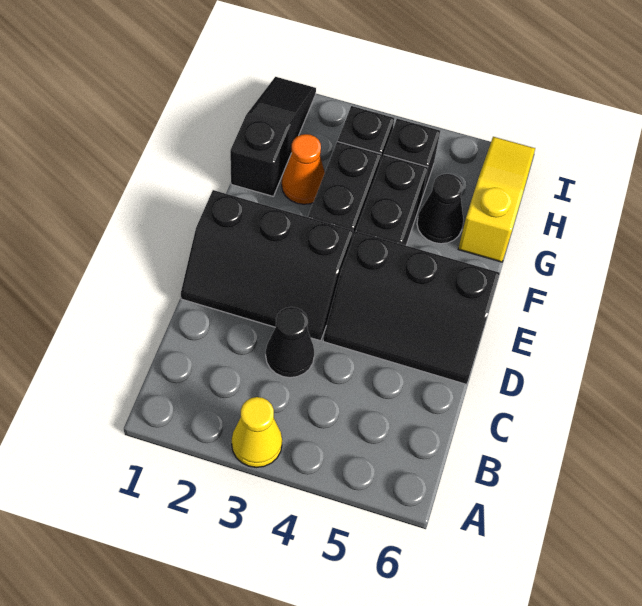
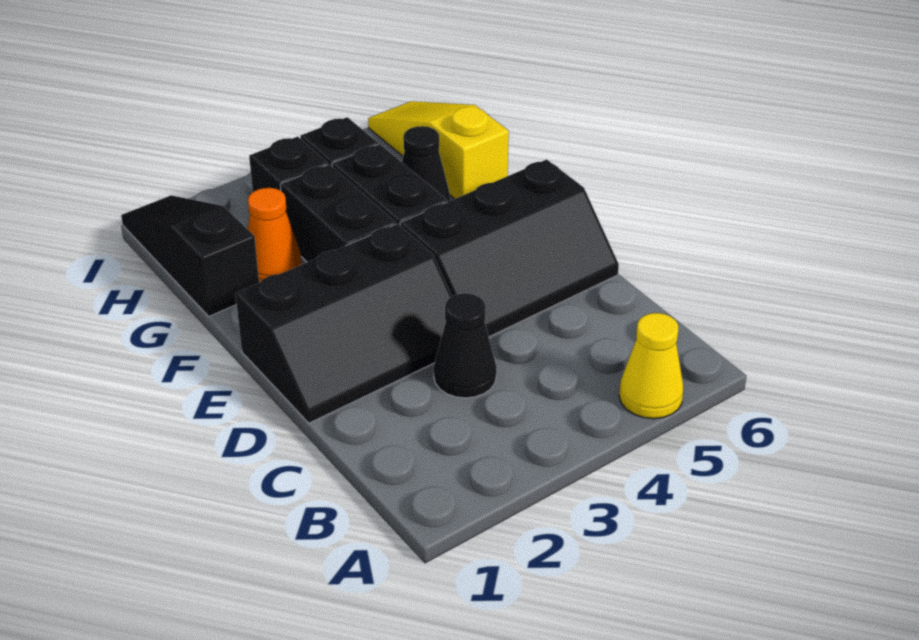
yellow 1x1 cone [232,397,282,467] -> yellow 1x1 cone moved to [619,313,684,419]

